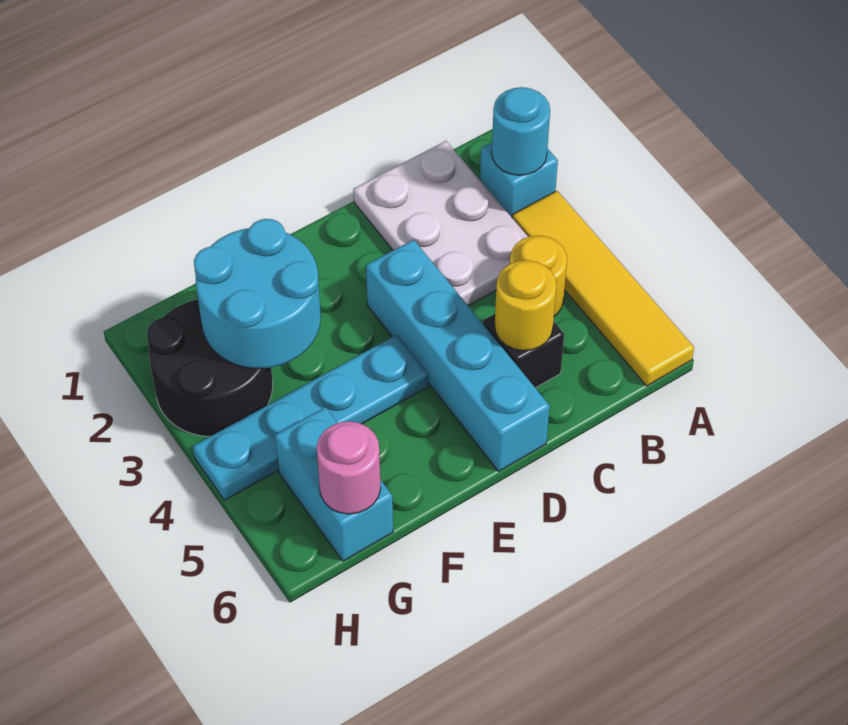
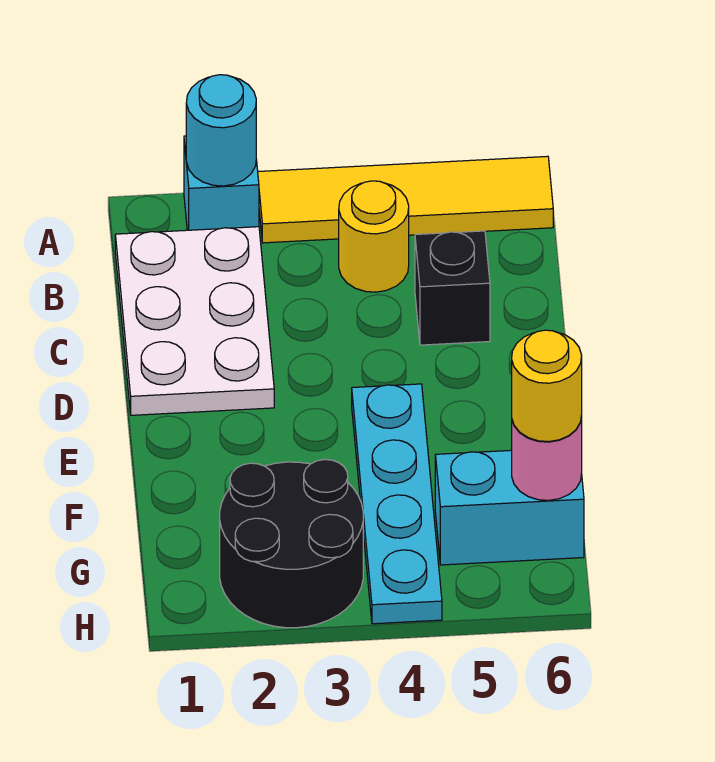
white 2x3 plate [353,141,528,306] -> white 2x3 plate turned to [115,227,274,415]
yellow 1x1 round brick [495,260,556,351] -> yellow 1x1 round brick moved to [512,330,582,442]
cyan 1x4 brick [366,240,550,471] -> none
cyan 2x2 round brick [194,219,321,369] -> none

